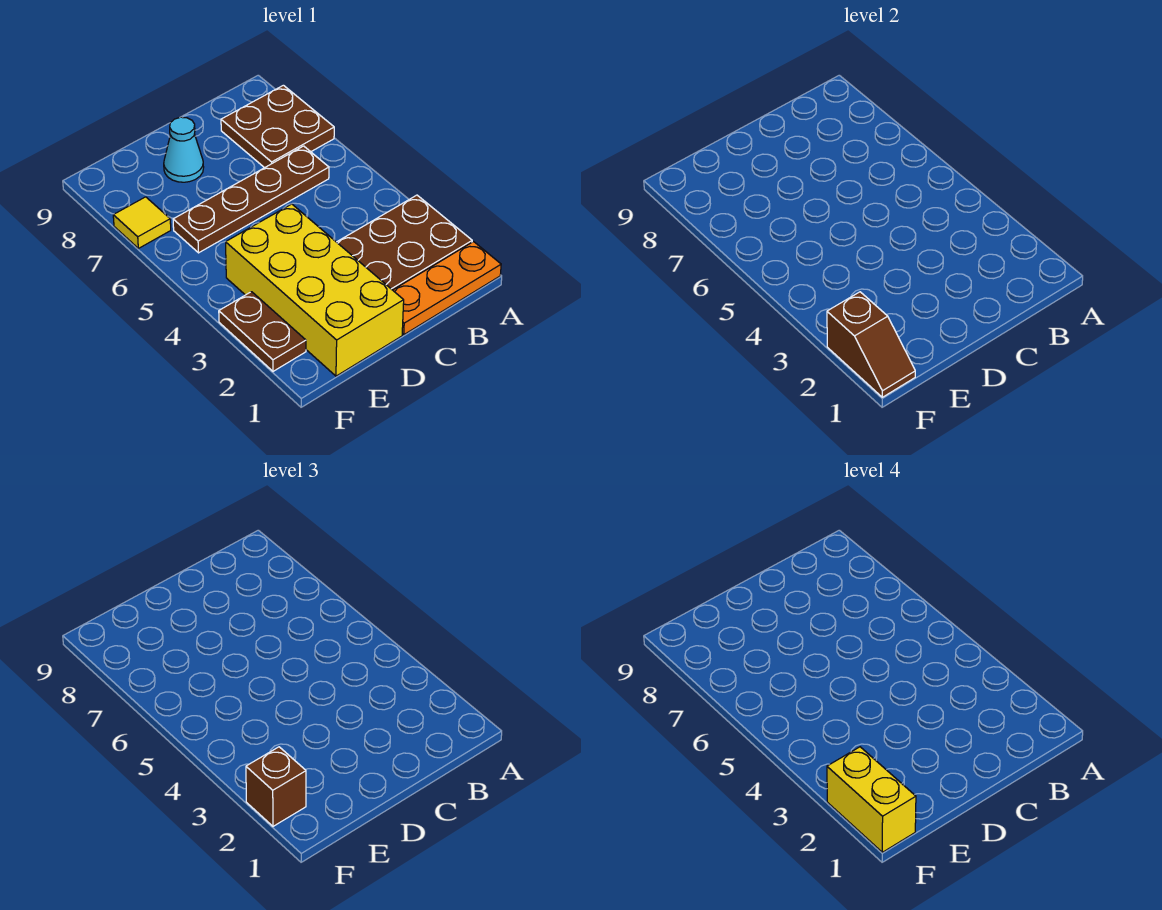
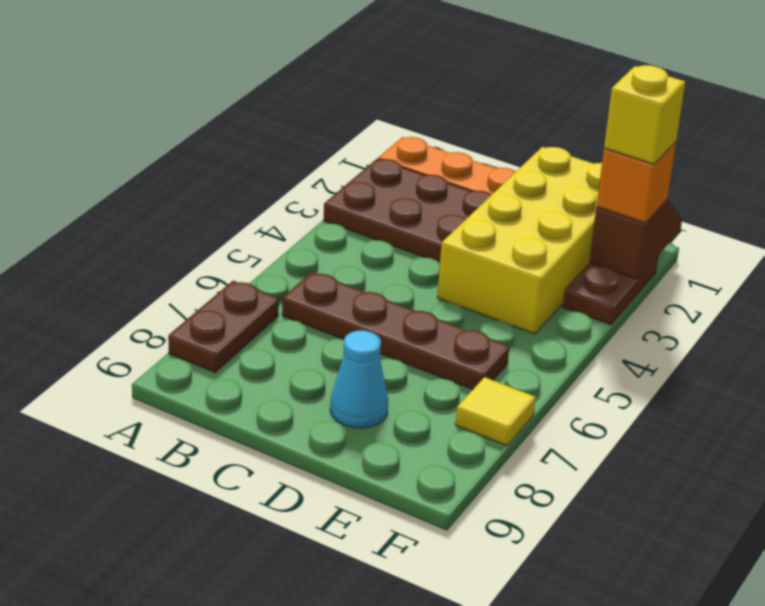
brown 2x2 plate [221,85,334,168] -> brown 1x2 plate [168,281,279,372]
yellow 1x2 brick [827,747,916,852] -> yellow 1x1 brick [604,65,685,164]
brown 1x1 brick [246,747,306,826] -> orange 1x1 brick [596,142,676,223]

